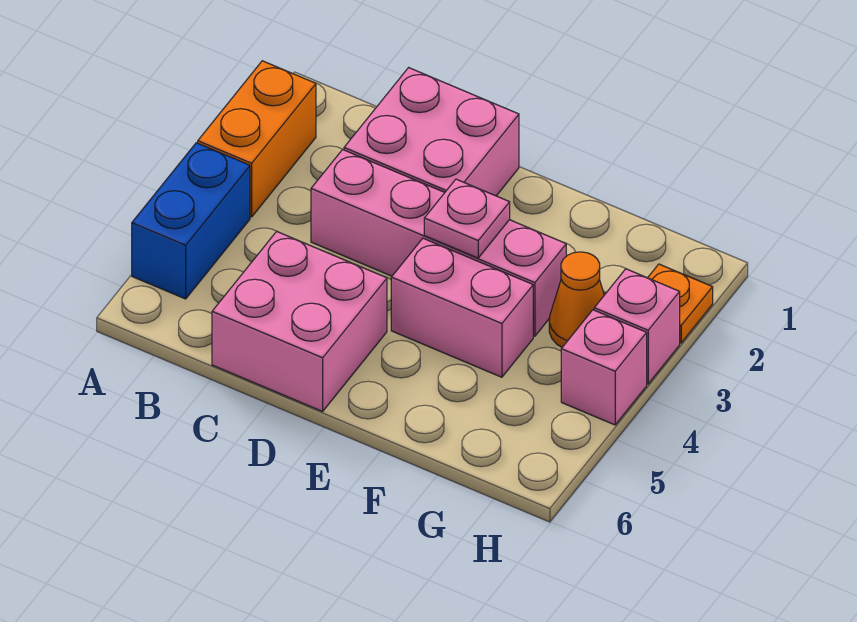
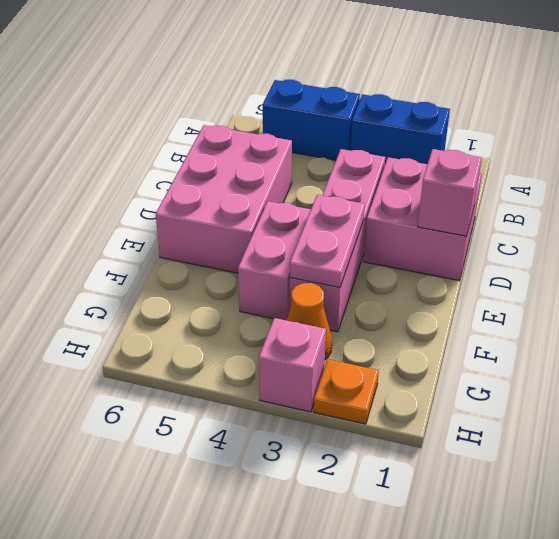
orange 1x2 brick [198,61,316,217] -> blue 1x2 brick [350,94,450,164]
pink 2x2 brick [212,231,387,411] -> pink 2x3 brick [156,125,292,273]
pink 1x1 plate [424,179,510,258] -> pink 1x2 plate [290,195,365,287]
pink 1x1 brick [561,310,647,425] -> pink 1x1 brick moved to [418,149,482,236]

